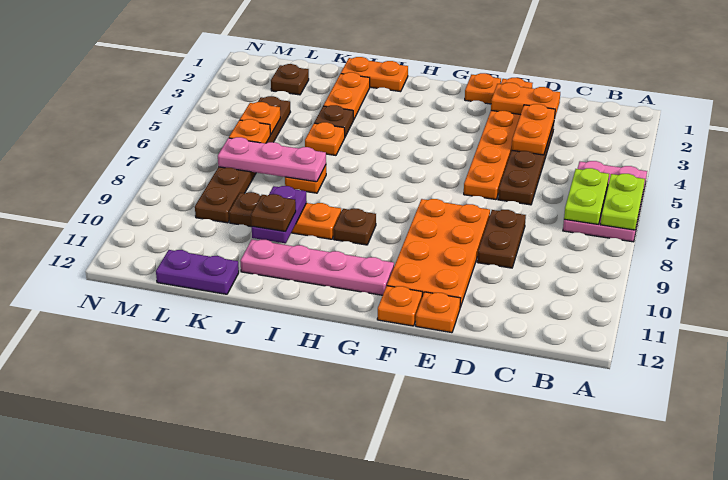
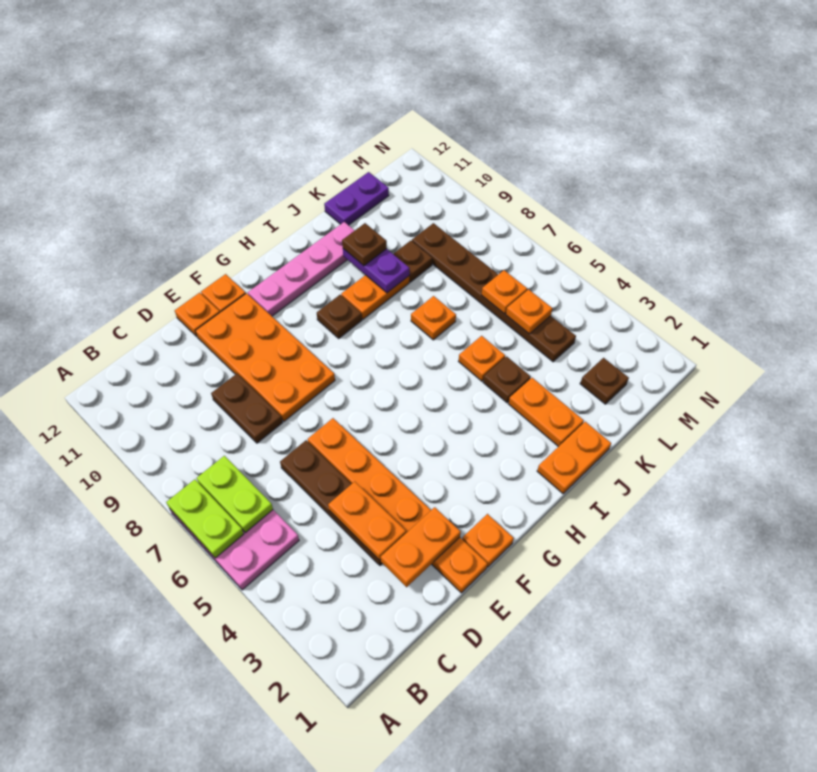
pink 1x3 plate [218,137,326,182] -> none

